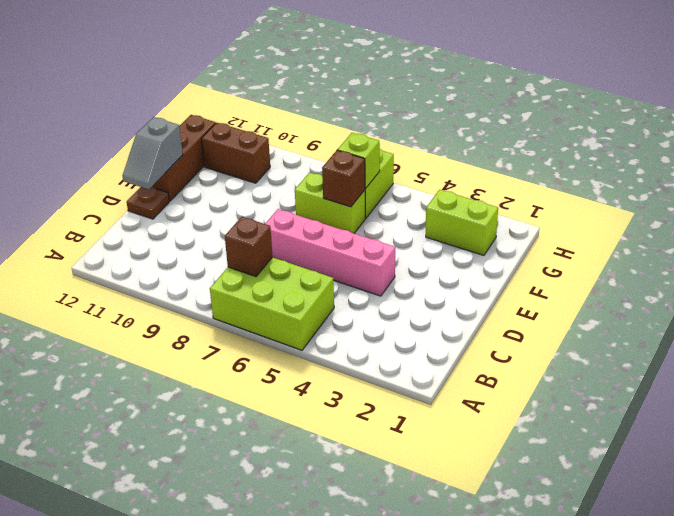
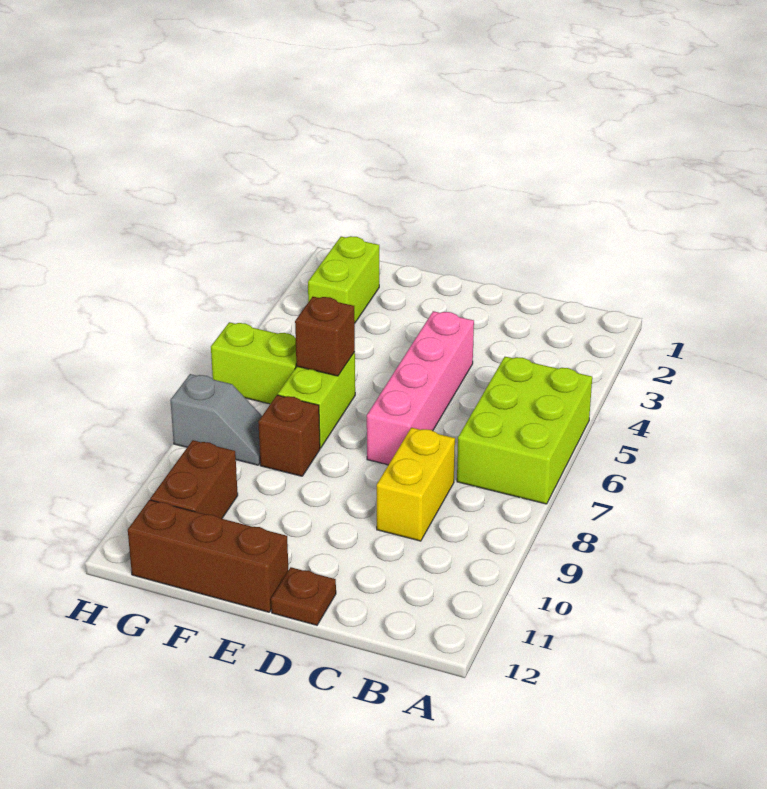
brown 1x1 brick [225,217,273,277] -> brown 1x1 brick moved to [258,395,320,476]
none -> yellow 1x2 brick [377,428,455,541]
grey 1x2 slope [123,117,183,189] -> grey 1x2 slope moved to [170,374,262,465]
lime 1x1 brick [338,133,380,188] -> none

